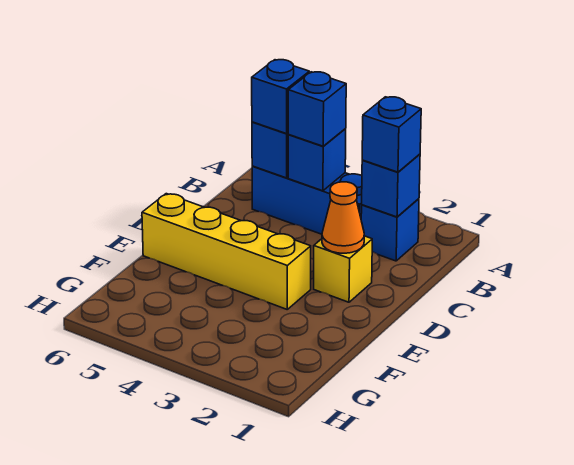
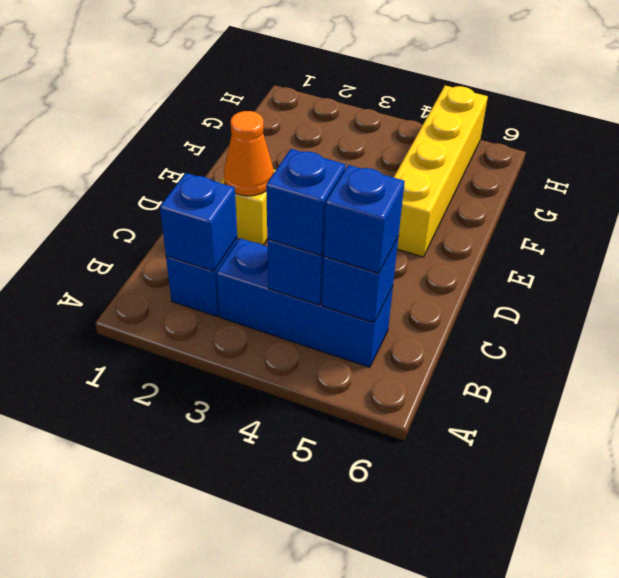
blue 1x1 brick [362,97,421,172] -> none
yellow 1x4 brick [142,194,311,309] -> yellow 1x4 brick turned to [394,86,488,257]

